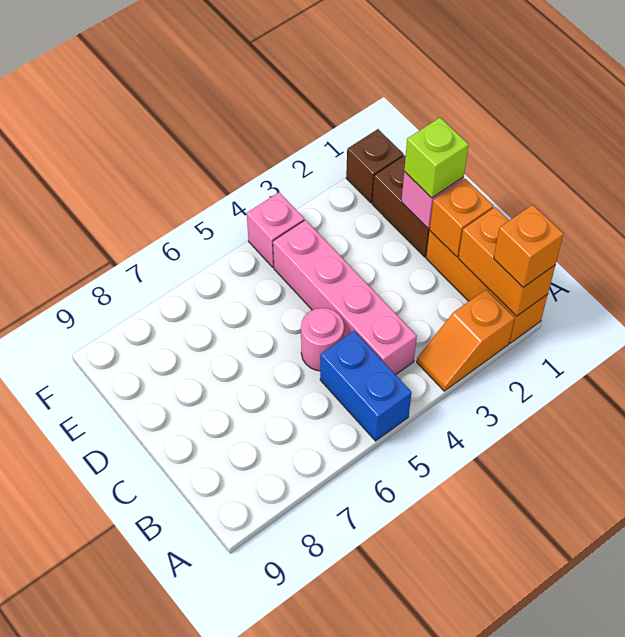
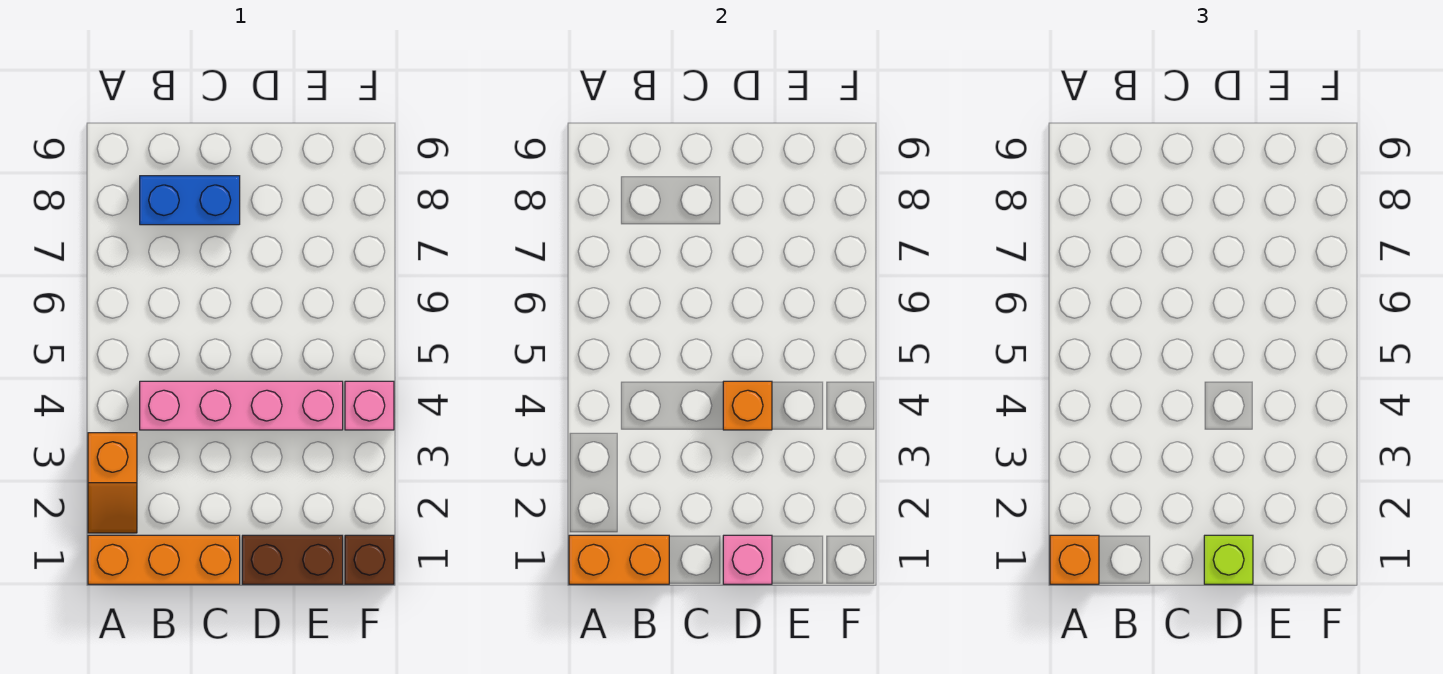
orange 1x2 slope [417,290,515,391] -> orange 1x2 slope turned to [88,433,137,533]
blue 1x2 brick [320,331,412,441] -> blue 1x2 brick moved to [140,176,240,225]
orange 1x1 brick [430,179,494,257] -> orange 1x1 brick moved to [723,381,772,430]
pink 1x1 round brick [301,308,344,371] -> none

